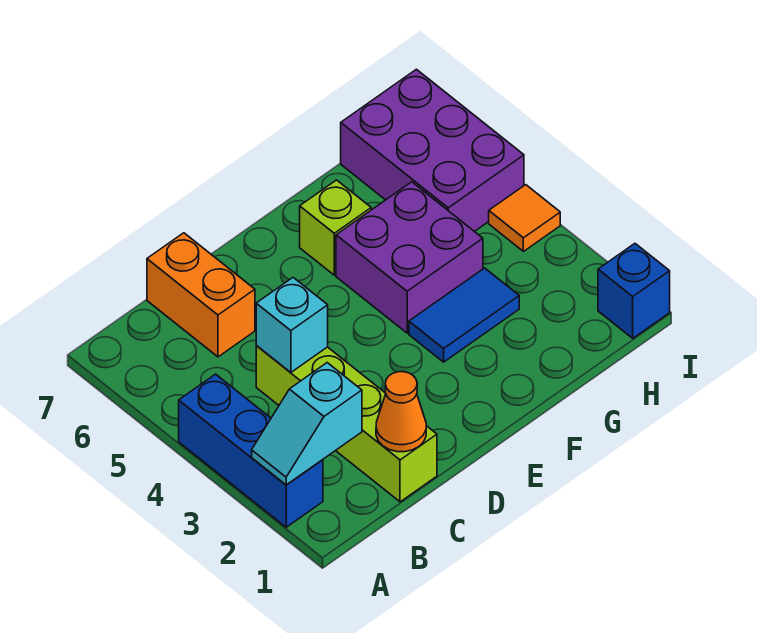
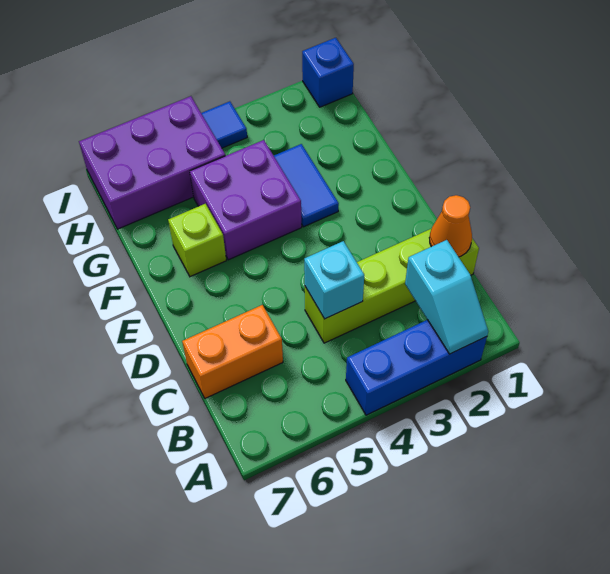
orange 1x1 tile [489,185,560,251] -> blue 1x1 tile [201,101,247,148]

